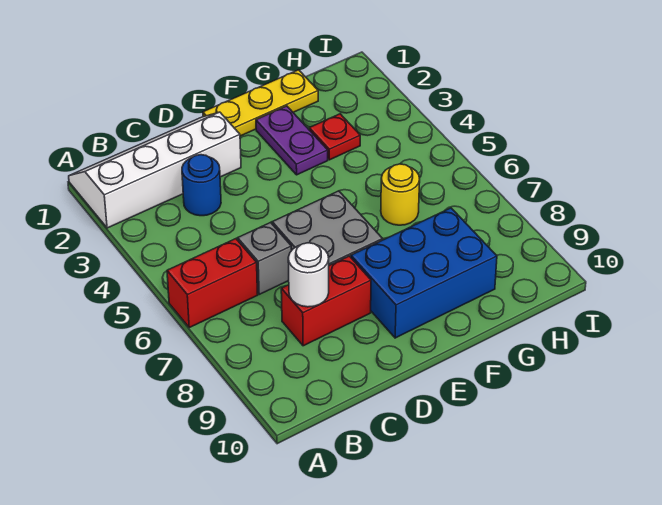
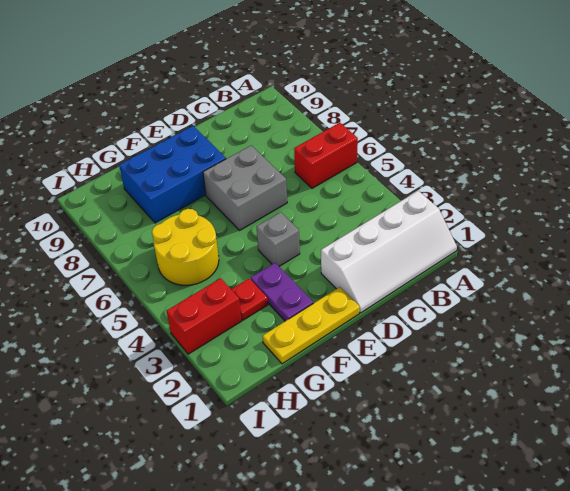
blue 1x1 round brick [182,155,221,216] -> none
grey 1x1 brick [238,222,292,294] -> grey 1x1 brick moved to [257,212,300,266]
red 1x2 brick [281,256,371,346] -> red 1x2 brick moved to [167,278,241,354]
white 1x1 round brick [288,243,329,307] -> none
yellow 1x1 round brick [381,164,420,225] -> yellow 2x2 round brick [152,209,219,285]

